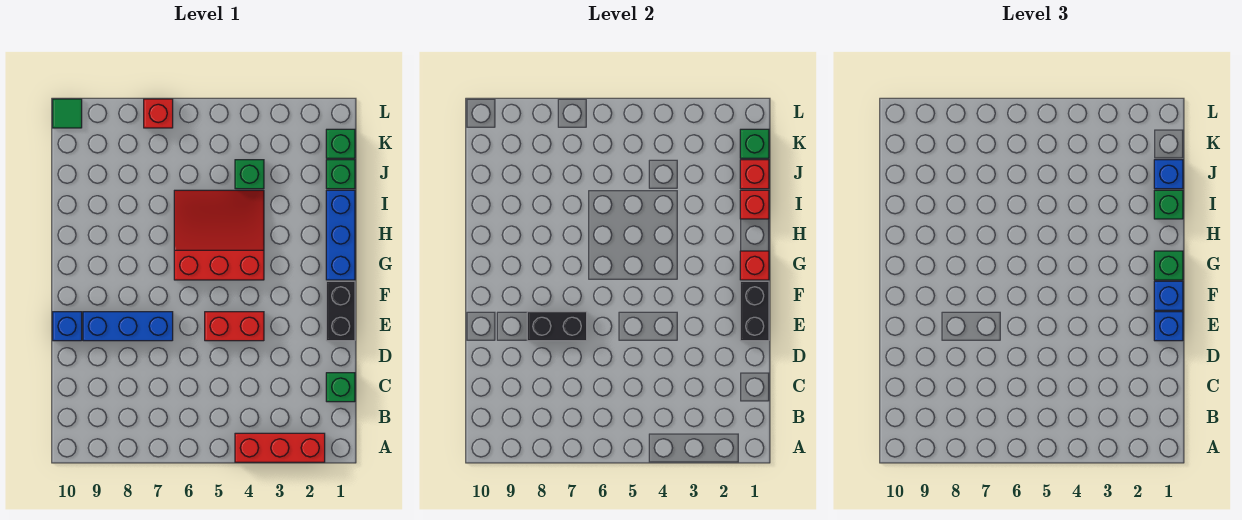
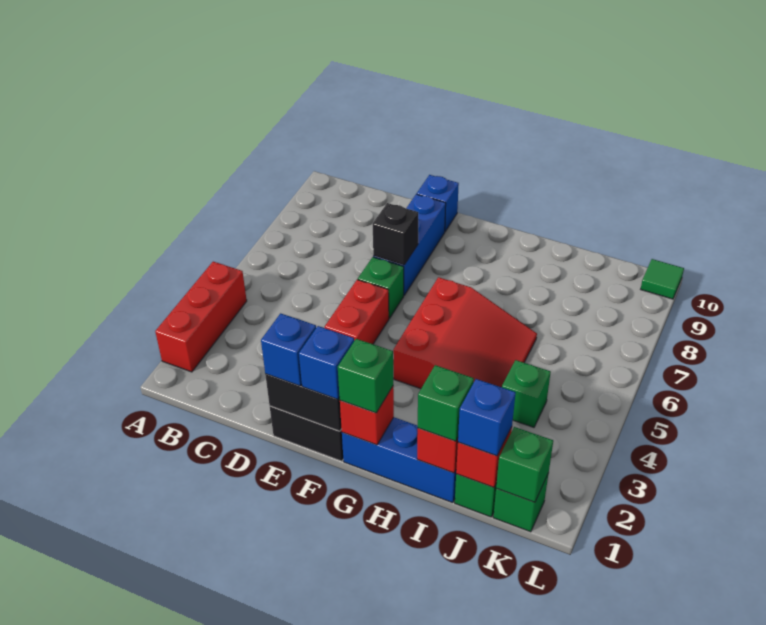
green 1x1 brick [326,373,355,402] -> green 1x1 brick moved to [358,257,404,319]
black 1x2 brick [527,312,587,341] -> black 1x1 brick [373,203,418,265]
red 1x1 brick [144,99,173,128] -> none

